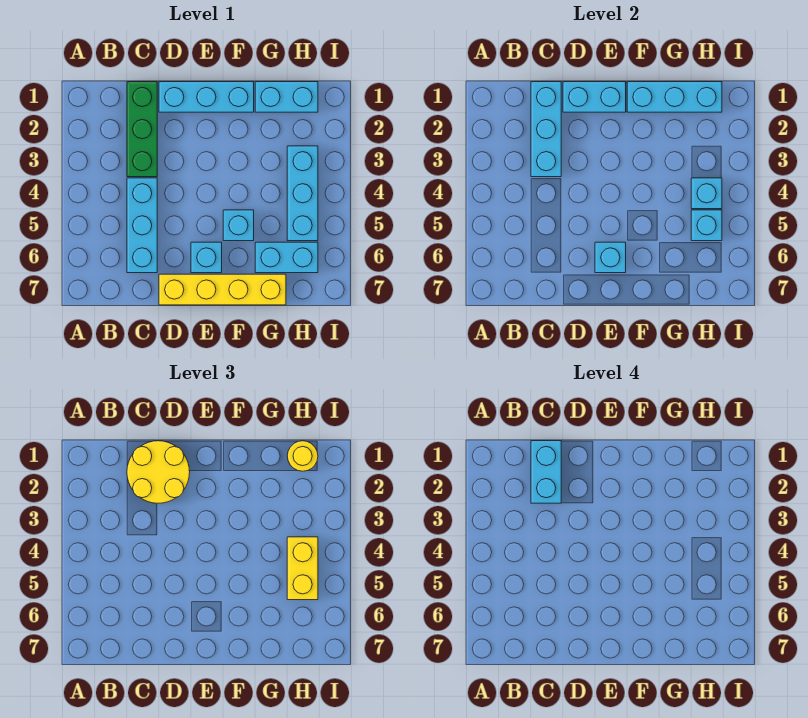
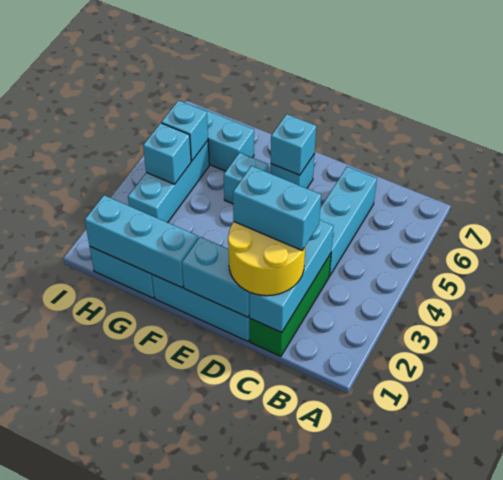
cyan 1x2 brick [531,441,561,503] -> cyan 1x2 brick turned to [233,166,321,250]
yellow 1x4 brick [159,274,286,305] -> none
yellow 1x1 round brick [287,441,318,471] -> none
yellow 1x2 brick [287,537,318,600] -> none

